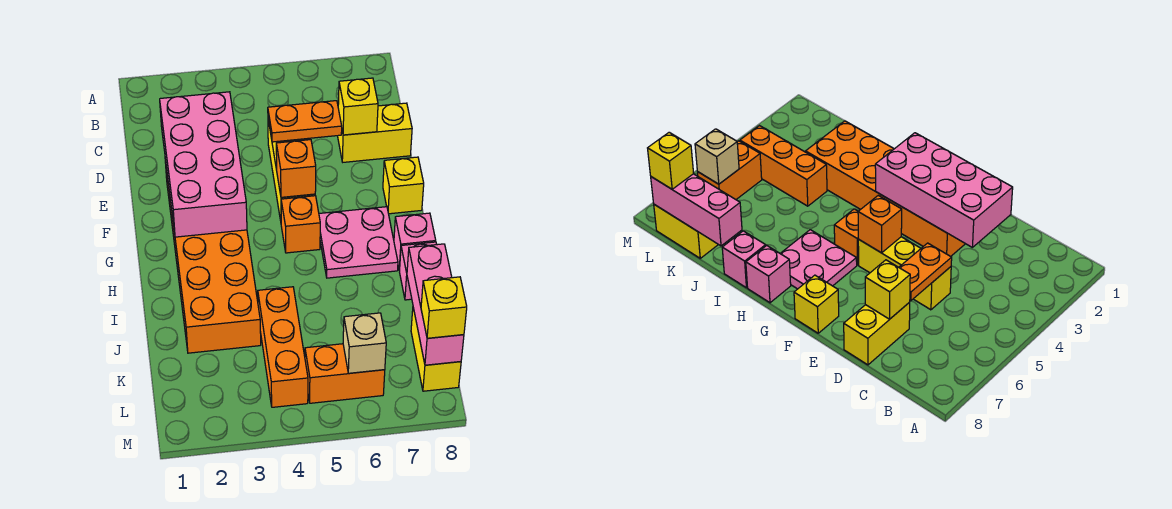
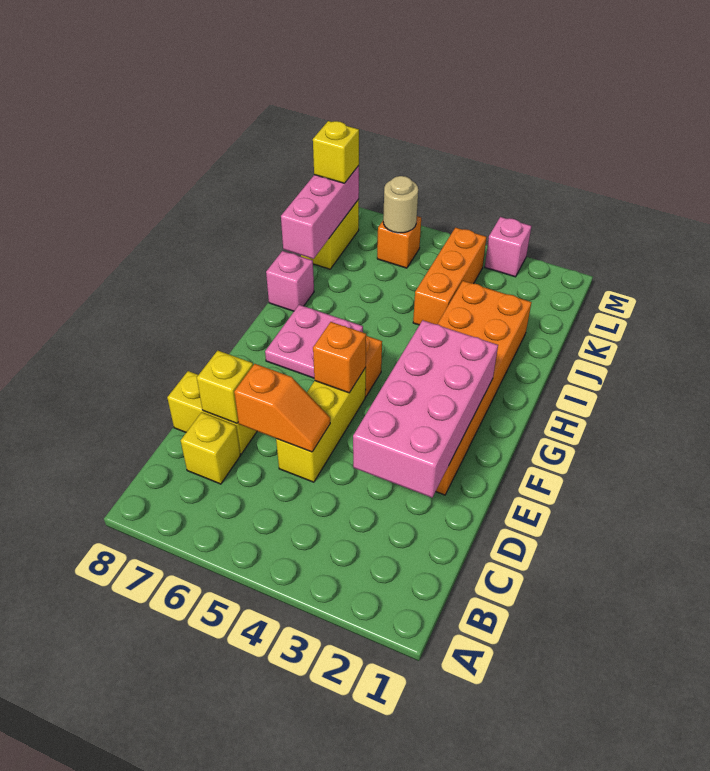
orange 1x2 plate [268,101,342,142] -> orange 1x2 slope [234,364,330,452]
yellow 1x1 brick [383,157,424,214] -> yellow 1x1 brick moved to [181,412,240,484]
pink 1x1 brick [394,213,436,270] -> pink 1x1 brick moved to [485,217,531,277]
orange 1x2 brick [305,344,385,403] -> orange 1x1 brick [377,216,421,268]
tan 1x1 brick [343,313,386,373] -> tan 1x1 round brick [383,176,418,233]

